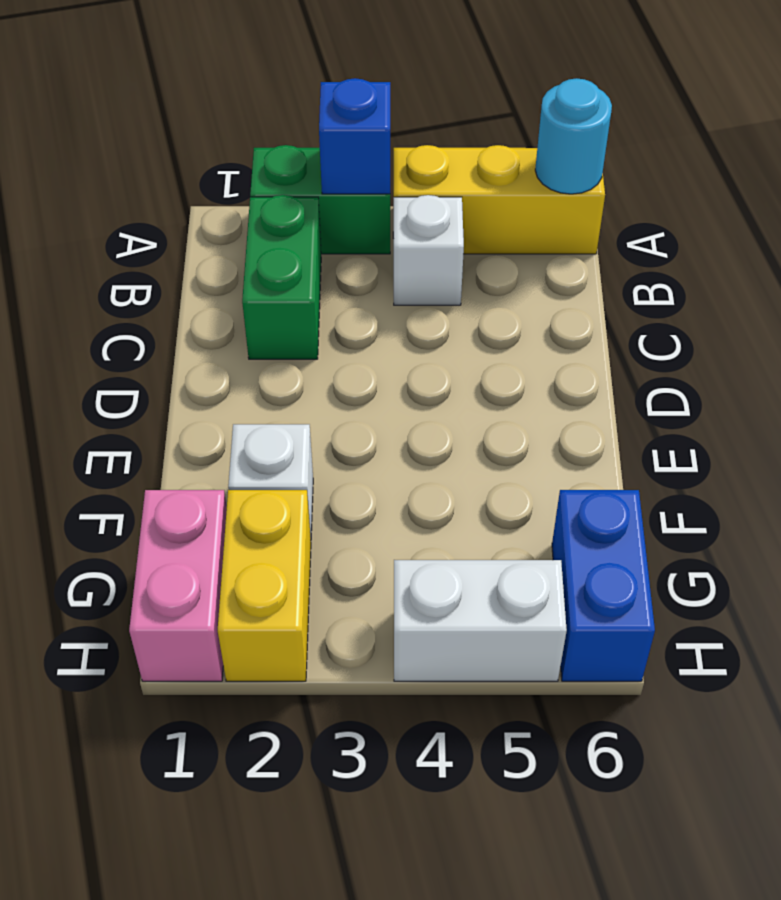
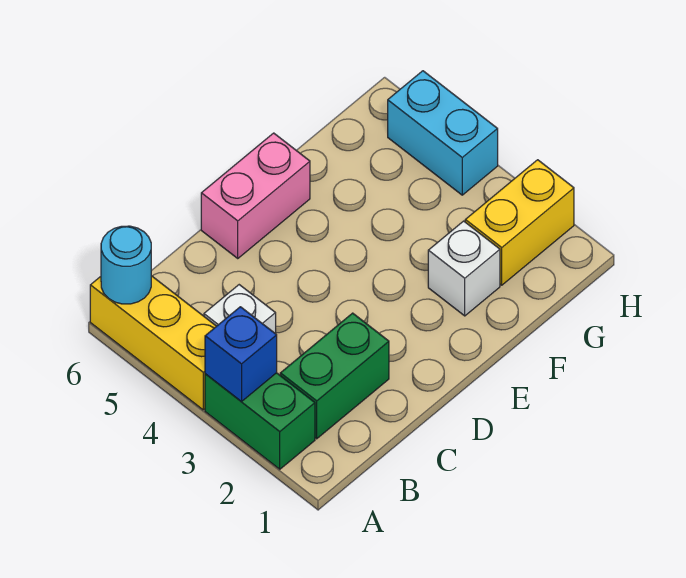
pink 1x2 brick [129,490,227,681] -> pink 1x2 brick moved to [201,133,310,258]
blue 1x2 brick [552,490,655,681] -> none
white 1x2 brick [394,560,567,681] -> cyan 1x2 brick [388,71,498,195]

